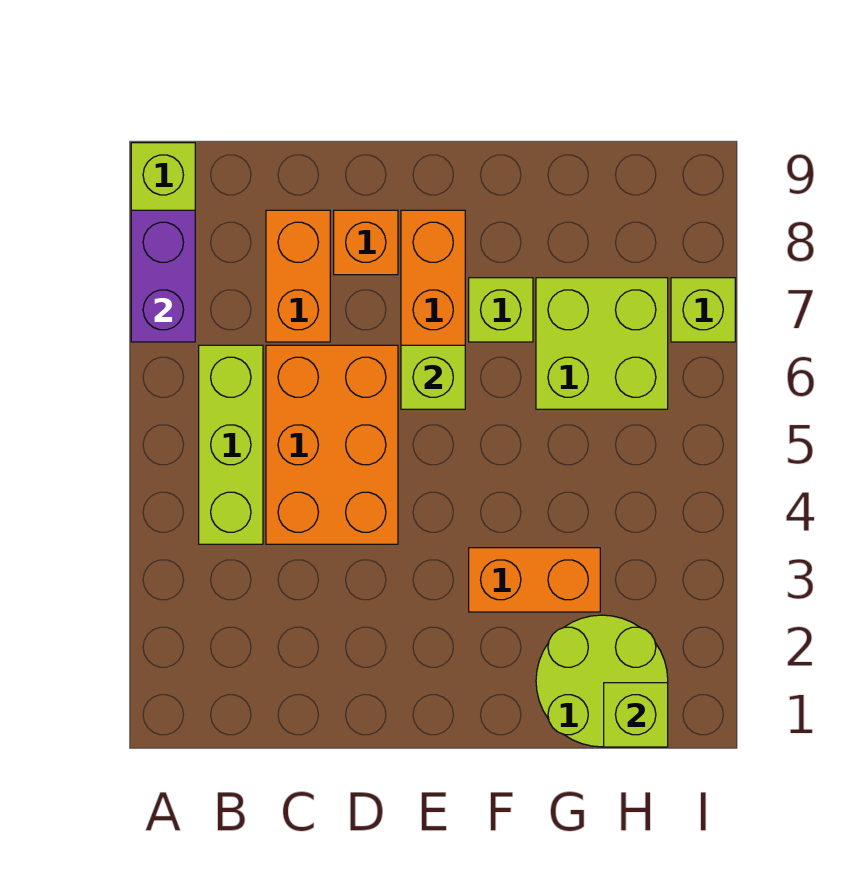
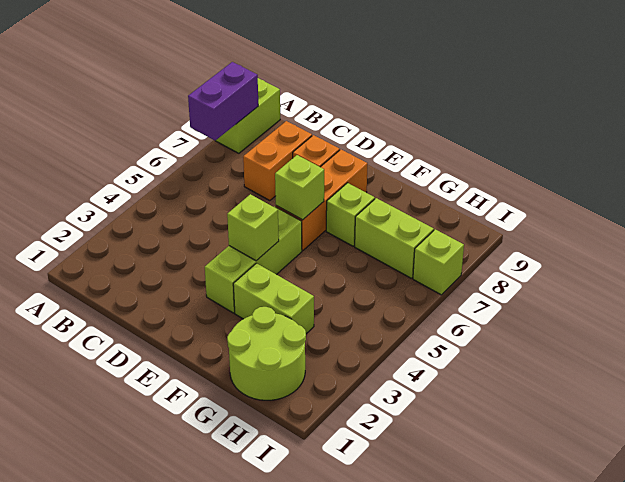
lime 1x3 brick [199,345,263,544] -> lime 1x3 brick moved to [205,206,302,313]
orange 2x3 brick [266,345,398,544] -> none
orange 1x2 brick [469,548,600,612] -> lime 1x2 brick [233,263,314,334]
lime 2x2 brick [536,278,668,409] -> lime 1x2 brick [355,198,434,278]
lime 1x1 brick [604,683,668,747] -> lime 1x1 brick moved to [227,194,279,261]

